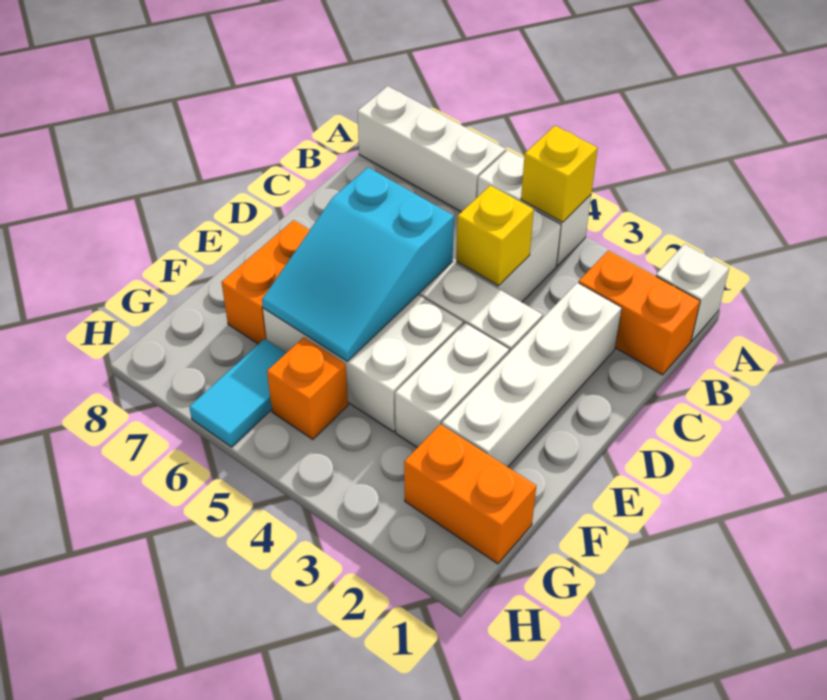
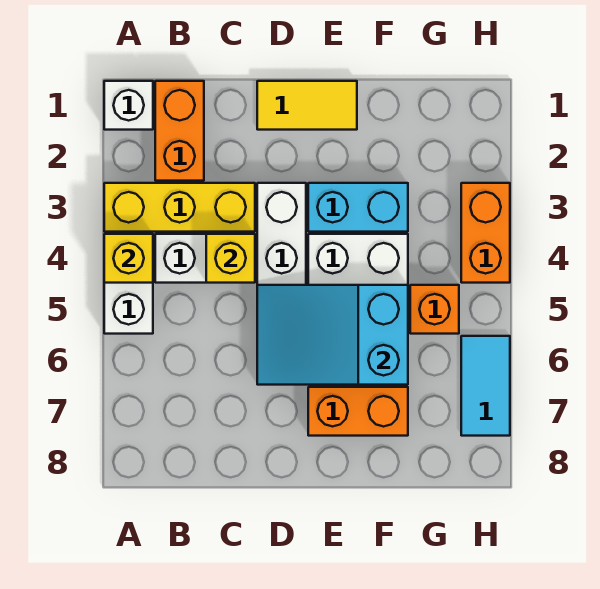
none -> yellow 1x3 brick [104,183,255,232]
white 1x3 brick [357,86,506,212] -> none
white 1x4 brick [442,283,622,467] -> none
none -> yellow 1x2 tile [257,81,357,130]
cyan 2x3 slope [262,167,454,361] -> cyan 2x3 slope turned to [257,285,408,385]
white 1x2 brick [395,323,509,448] -> cyan 1x2 brick [308,183,408,232]
orange 1x2 brick [404,424,536,564] -> orange 1x2 brick moved to [461,183,510,283]
cyan 1x2 tile [189,339,286,447] -> cyan 1x2 tile turned to [461,336,510,436]

